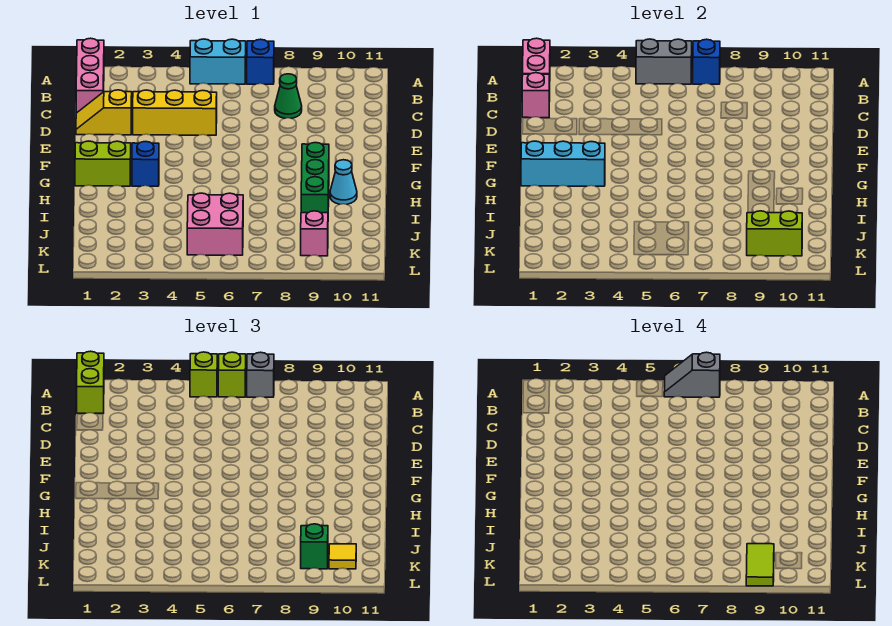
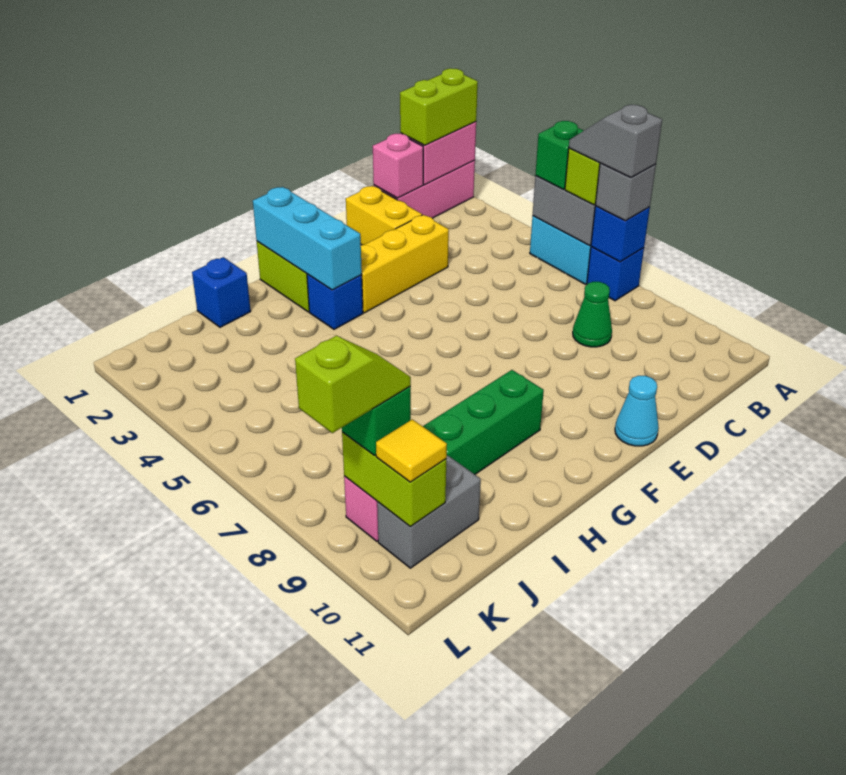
lime 1x1 brick [190,352,218,397] -> green 1x1 brick [535,121,584,189]
yellow 1x2 slope [76,90,132,135] -> yellow 1x2 brick [346,186,422,245]
yellow 1x3 brick [133,90,217,135] -> yellow 1x3 brick turned to [361,215,449,313]
cyan 1x1 cone [330,160,357,204] -> cyan 1x1 cone moved to [615,376,659,446]
none -> blue 1x1 brick [192,257,251,327]
pink 2x2 brick [187,193,243,255] -> none
none -> grey 1x2 brick [377,455,481,568]
lime 1x2 tile [746,544,774,586] -> lime 1x2 slope [295,336,411,433]

